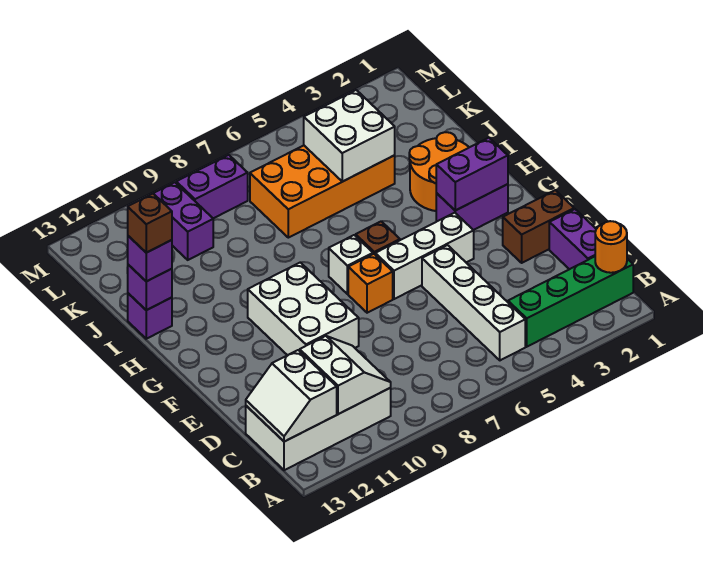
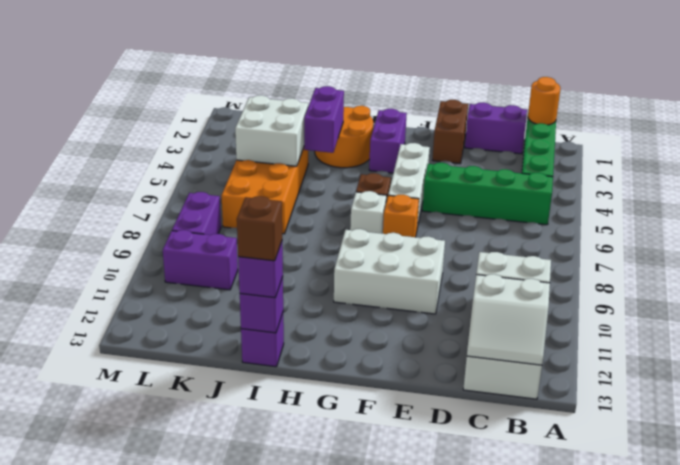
white 1x4 brick [422,245,525,360] -> green 1x4 brick [422,163,553,225]
purple 1x2 brick [436,138,508,210] -> purple 1x2 brick moved to [304,86,344,153]

